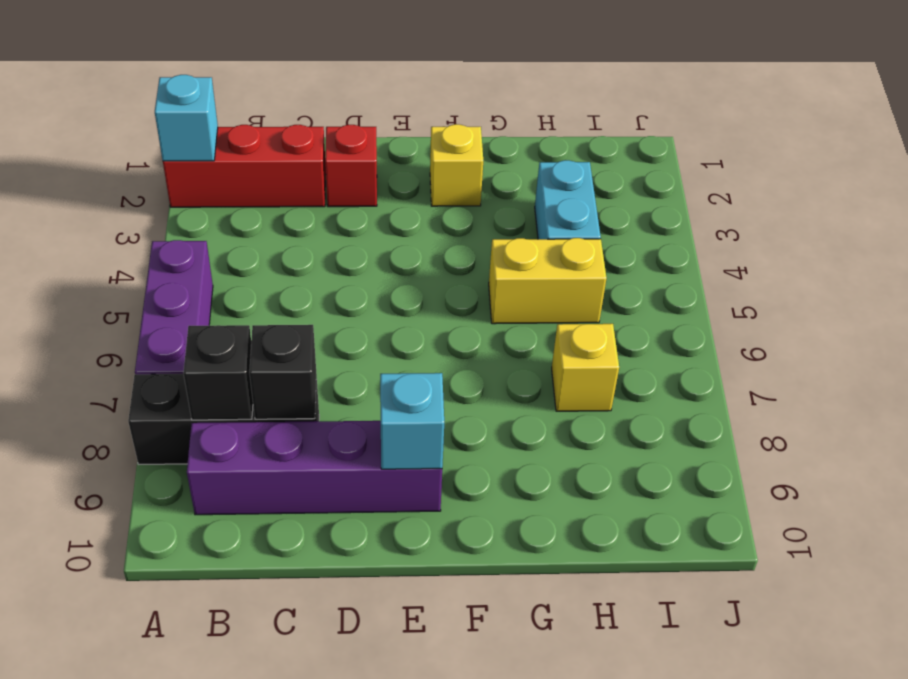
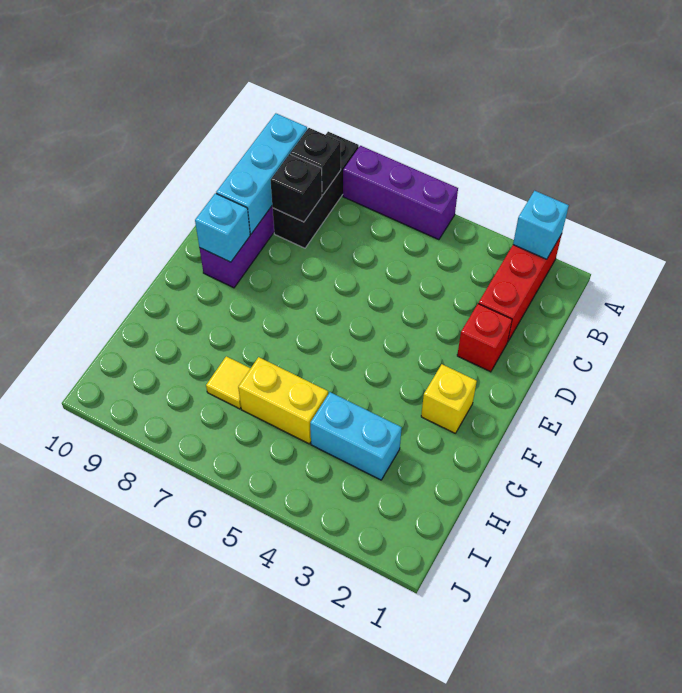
none -> cyan 1x3 brick [216,113,307,234]
yellow 1x2 brick [489,238,606,324] -> yellow 1x2 brick turned to [238,357,328,444]
yellow 1x1 brick [552,324,619,411] -> yellow 1x1 tile [206,356,251,409]

